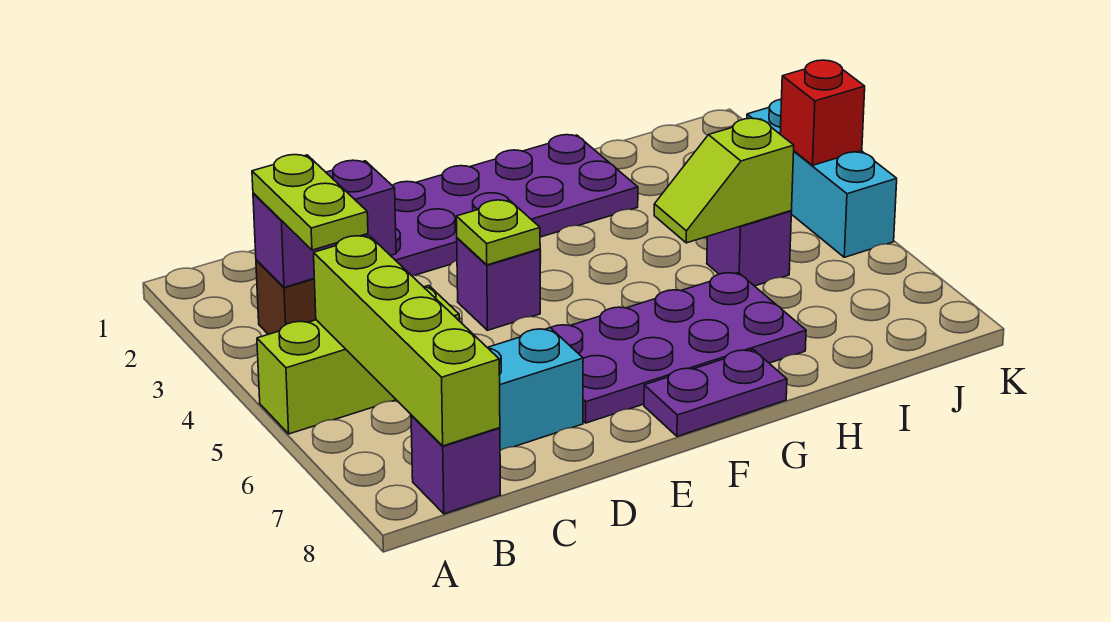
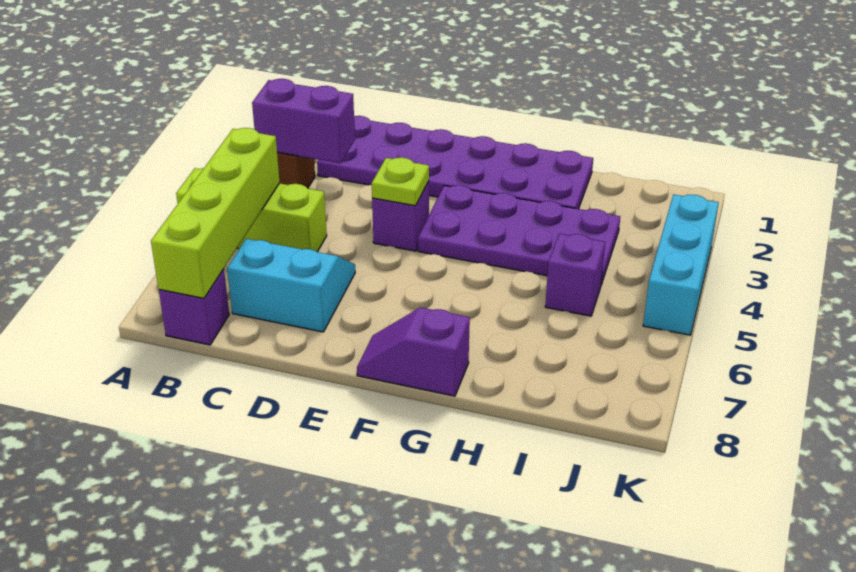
lime 1x2 plate [252,155,368,250] -> none
purple 2x4 plate [551,273,806,423] -> purple 2x4 plate moved to [418,185,620,285]
purple 1x2 plate [644,350,787,436] -> purple 1x2 slope [357,307,470,396]
lime 1x2 slope [654,118,794,243] -> none
red 1x1 brick [780,60,865,165] -> none

